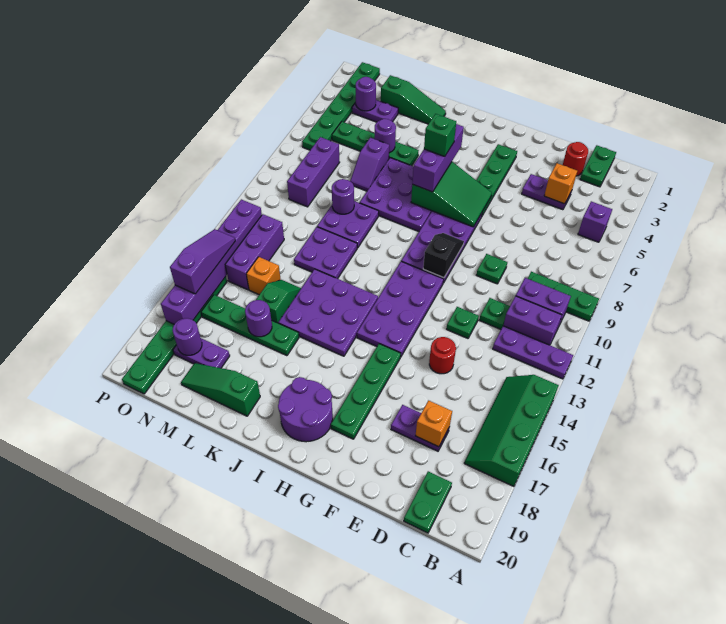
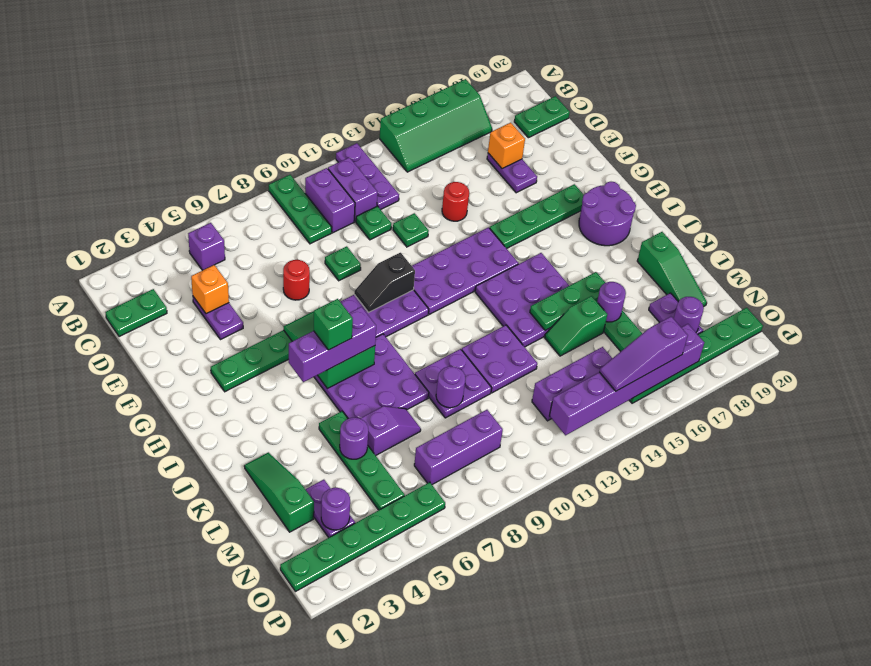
red 1x1 round brick [563,142,588,176] -> red 1x1 round brick moved to [283,260,310,300]
none -> green 1x3 plate [530,272,605,330]
orange 1x1 brick [246,257,281,295] -> none

